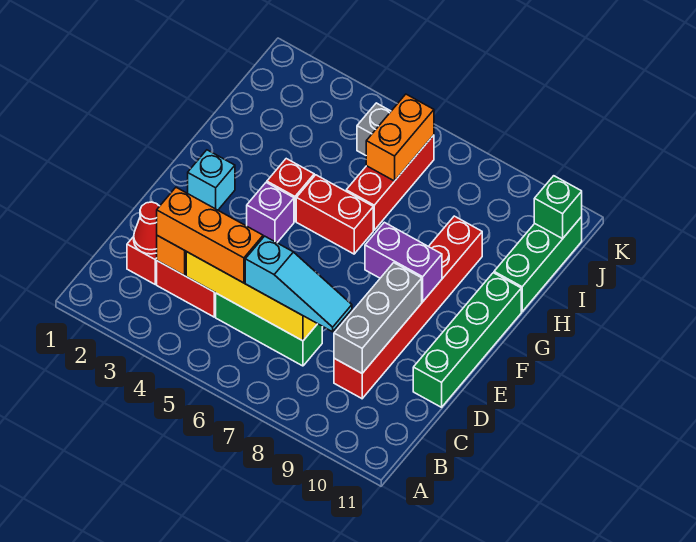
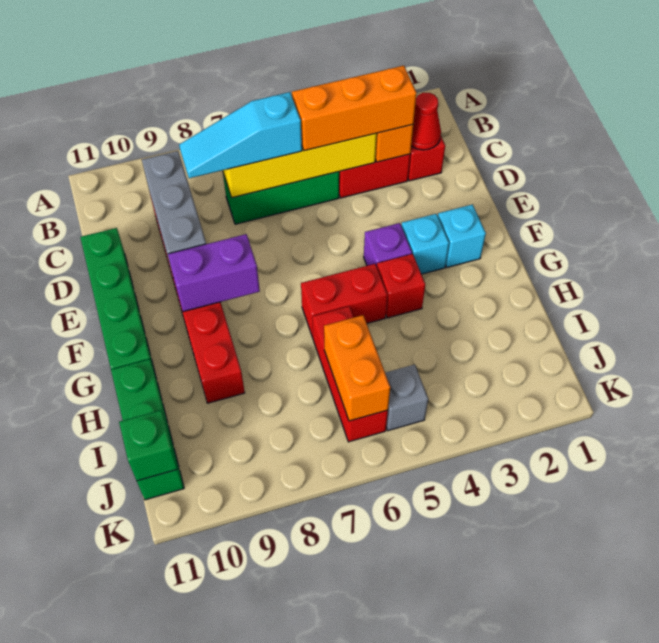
none -> cyan 1x1 brick [401,214,449,274]

